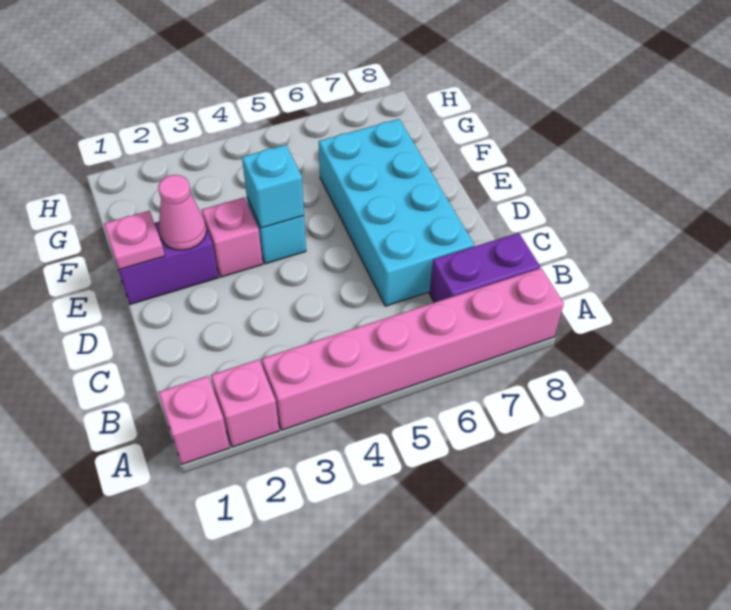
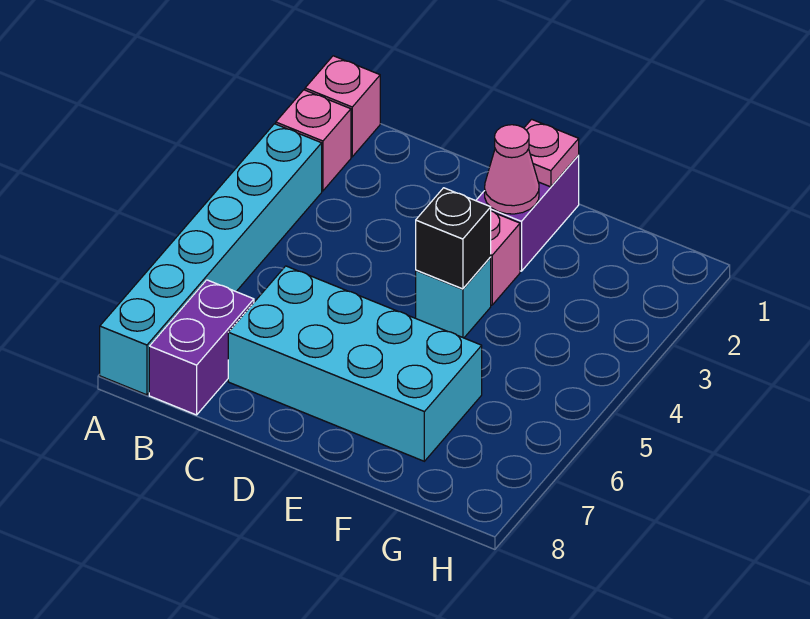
pink 1x6 brick [262,268,564,430] -> cyan 1x6 brick [100,124,322,395]
cyan 1x1 brick [242,145,304,228] -> black 1x1 brick [416,188,491,289]

